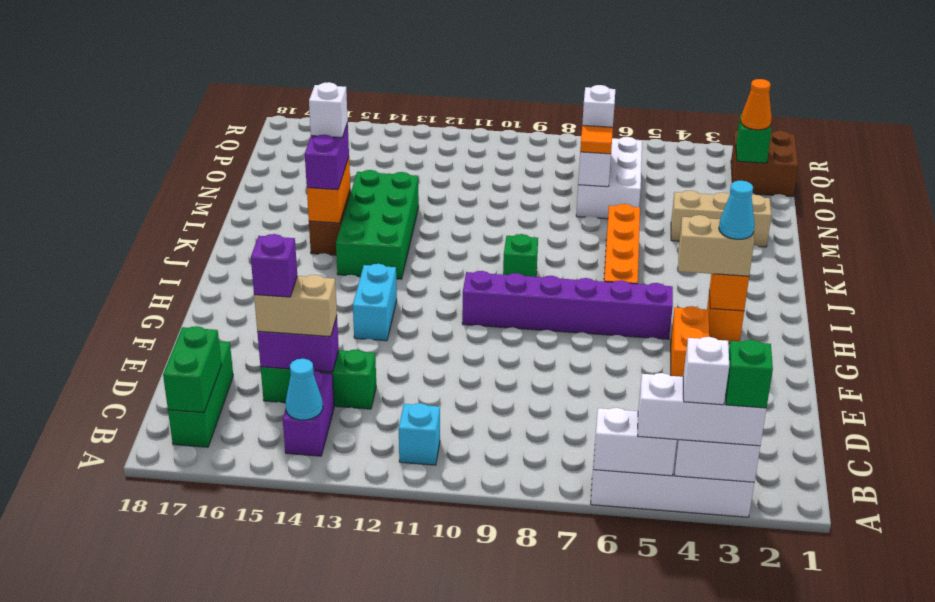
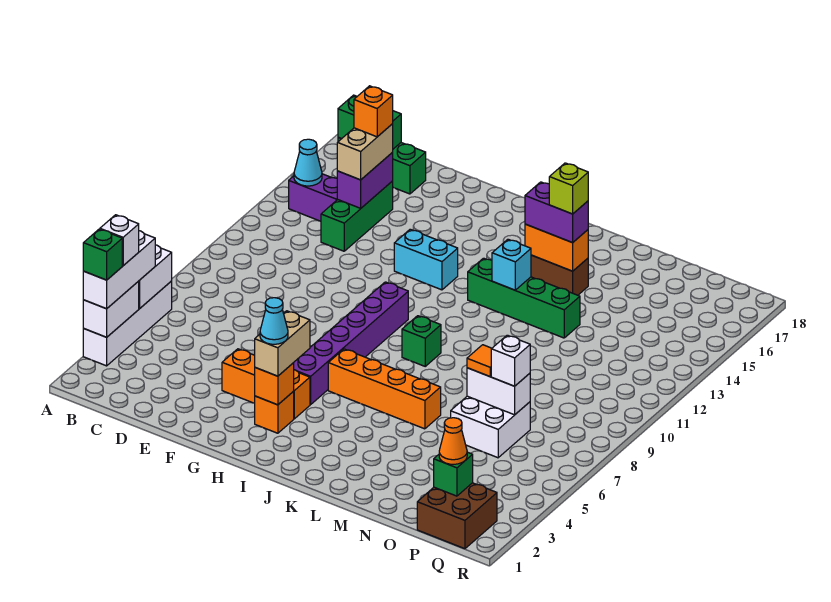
cyan 1x1 brick [399,403,440,465] -> cyan 1x1 brick moved to [492,239,531,290]
purple 1x1 brick [251,234,297,297] -> orange 1x1 brick [354,86,393,137]
orange 1x2 brick [671,306,709,377] -> orange 1x3 brick [222,349,310,419]
green 2x4 brick [336,170,419,279] -> green 1x4 brick [468,258,580,338]
white 1x1 brick [309,82,348,137] -> lime 1x1 brick [549,163,588,214]
tan 1x3 brick [671,190,771,247] -> none
white 2x3 brick [576,137,642,219] -> white 2x2 brick [451,396,530,458]

